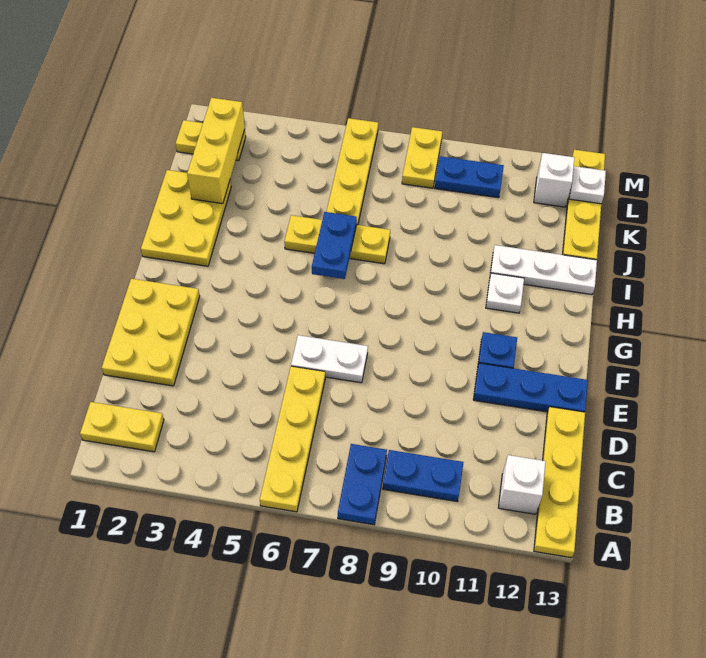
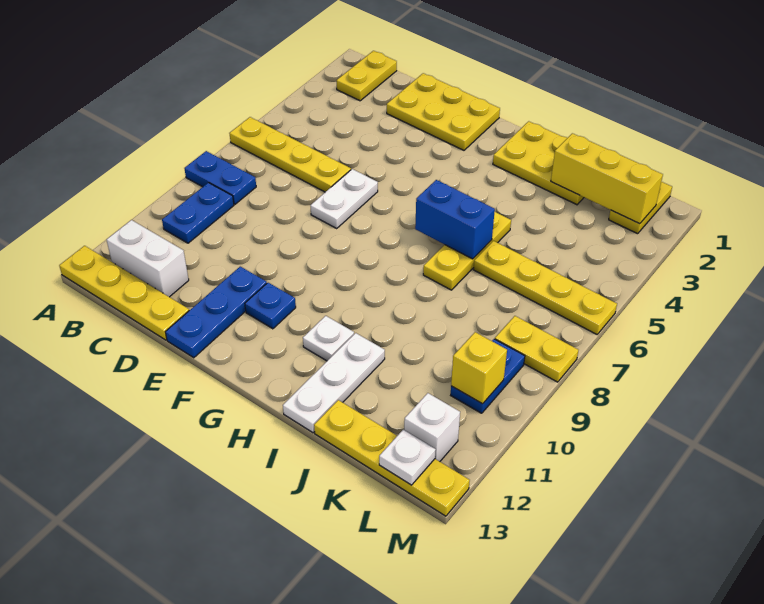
white 1x1 brick [498,455,546,514] -> white 1x2 brick [107,220,189,297]
blue 1x2 plate [312,212,357,279] -> blue 1x2 brick [415,180,495,259]
none -> yellow 1x1 brick [451,332,507,404]

